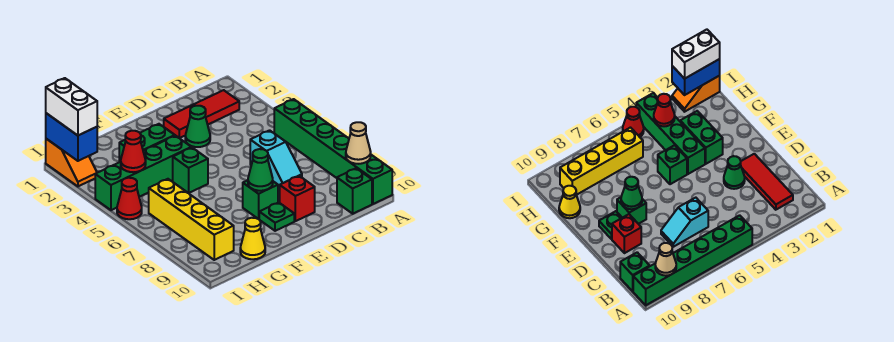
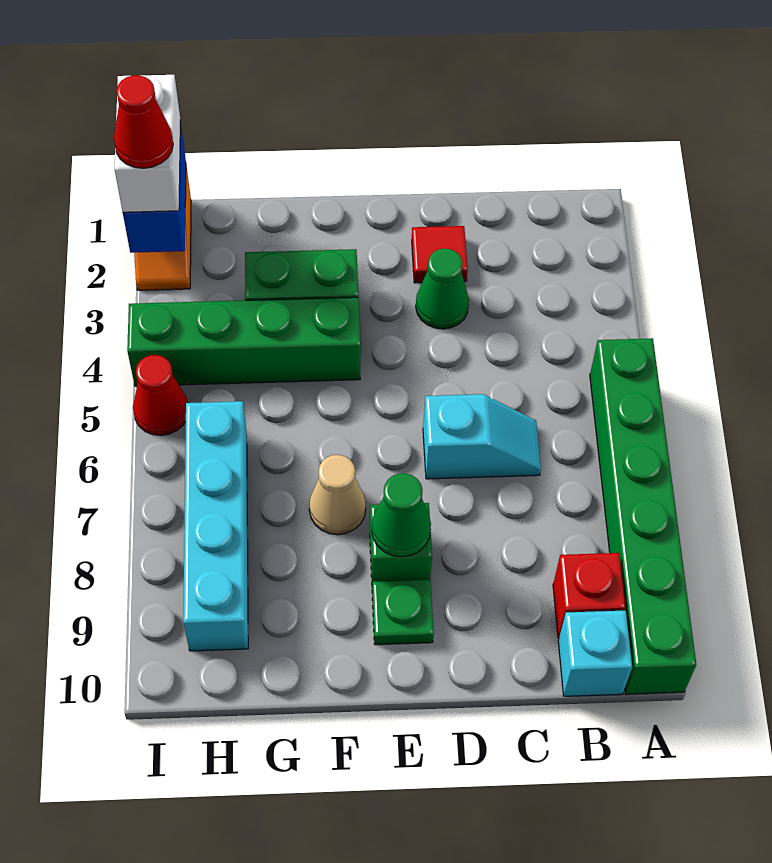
tan 1x1 cone [346,122,371,164] -> tan 1x1 cone moved to [309,455,366,535]
red 1x3 tile [164,90,239,138] -> red 1x1 tile [412,226,468,283]
green 1x1 brick [337,168,372,214] -> cyan 1x1 brick [558,610,632,696]
cyan 1x2 slope [250,130,302,186] -> cyan 1x2 slope turned to [423,394,541,479]
red 1x1 brick [280,176,315,221] -> red 1x1 brick moved to [553,553,626,638]
green 1x1 brick [172,148,208,193] -> none
yellow 1x1 cone [240,218,265,259] -> none
red 1x1 cone [121,131,146,172] -> red 1x1 cone moved to [114,75,173,168]
yellow 1x4 brick [149,179,234,260] -> cyan 1x4 brick [183,401,248,651]

